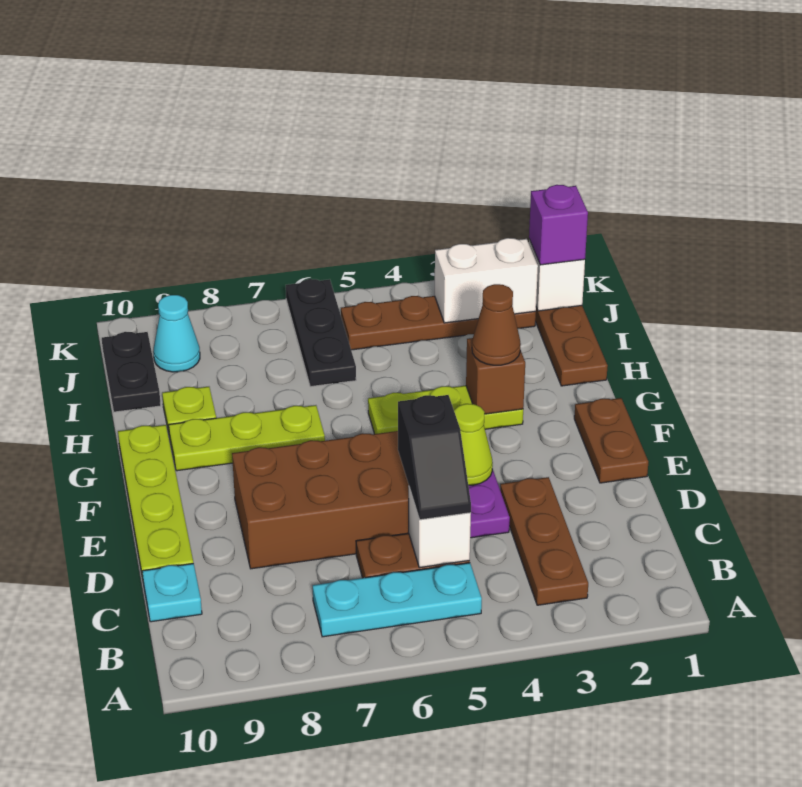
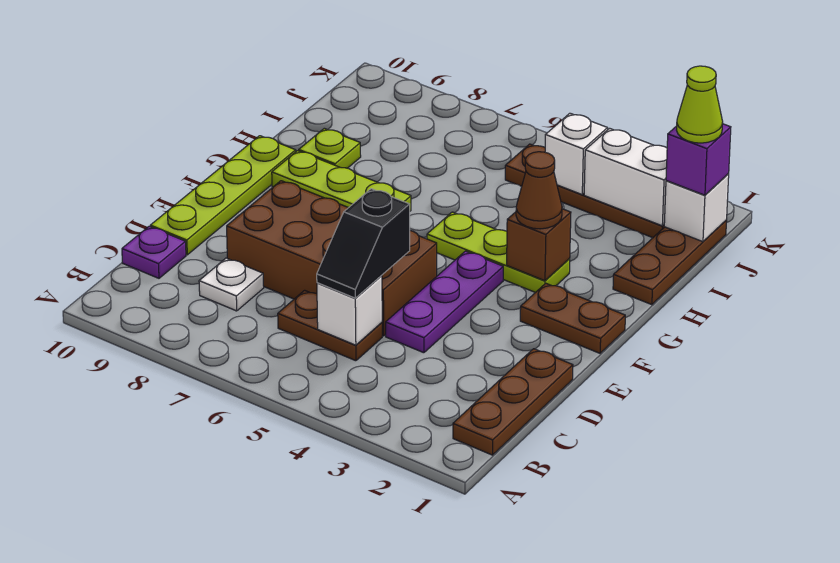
brown 1x3 plate [500,477,588,605] -> brown 1x3 plate moved to [453,349,573,455]
cyan 1x3 plate [313,563,482,637] -> none
none -> white 1x1 plate [199,258,264,311]
cyan 1x1 plate [142,564,202,622] -> purple 1x1 plate [122,226,186,278]
brown 1x2 plate [574,398,648,483] -> brown 1x2 plate turned to [520,283,625,353]
lime 1x1 cone [454,404,493,485] -> lime 1x1 cone moved to [677,66,723,143]
black 1x3 plate [286,279,356,387] -> none
black 1x2 plate [102,332,161,412] -> none
none -> white 1x1 brick [545,113,608,194]
cyan 1x1 cone [153,295,200,372] -> none

